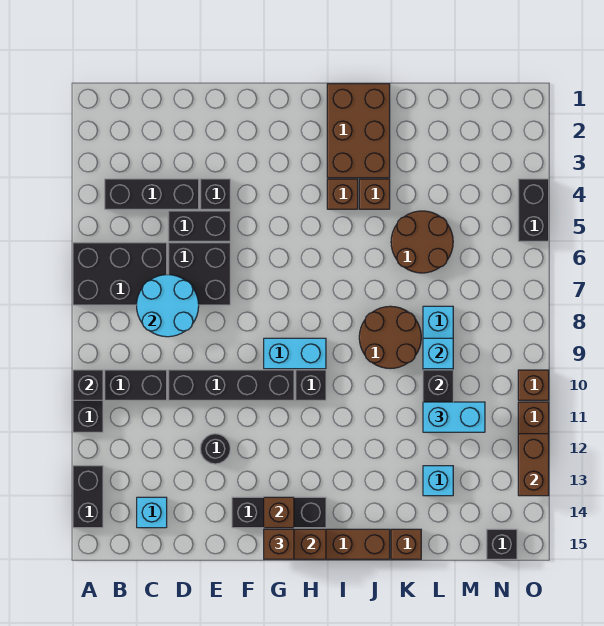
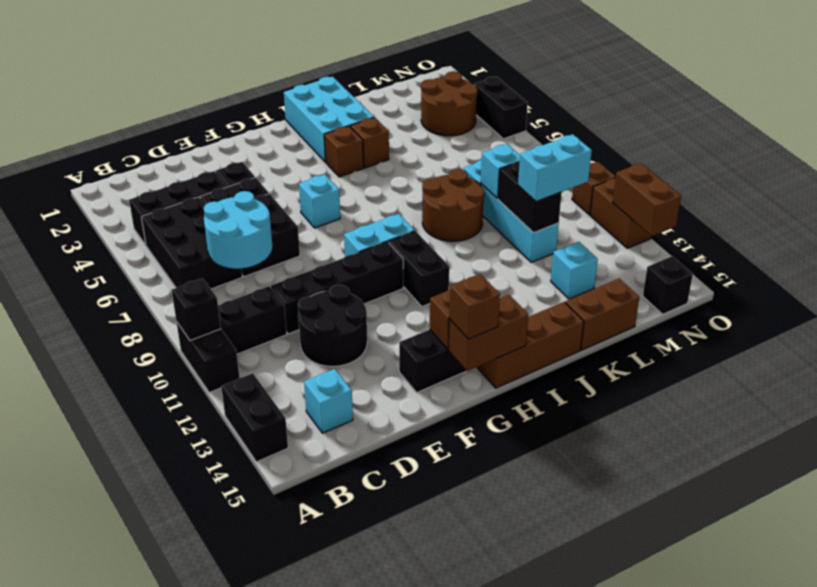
black 2x3 brick [73,243,167,305] -> black 2x3 brick turned to [141,197,242,289]
black 1x1 round brick [200,434,230,464] -> black 2x2 round brick [298,285,367,366]
none -> cyan 1x1 brick [299,174,340,228]
black 1x1 brick [296,370,326,400] -> black 1x2 brick [389,231,449,307]
brown 2x3 brick [327,84,390,178] -> cyan 2x3 brick [284,77,374,162]
brown 2x2 round brick [391,211,453,273] -> brown 2x2 round brick moved to [421,71,478,136]
brown 1x1 brick [391,529,421,559] -> brown 1x2 brick [565,279,639,350]

